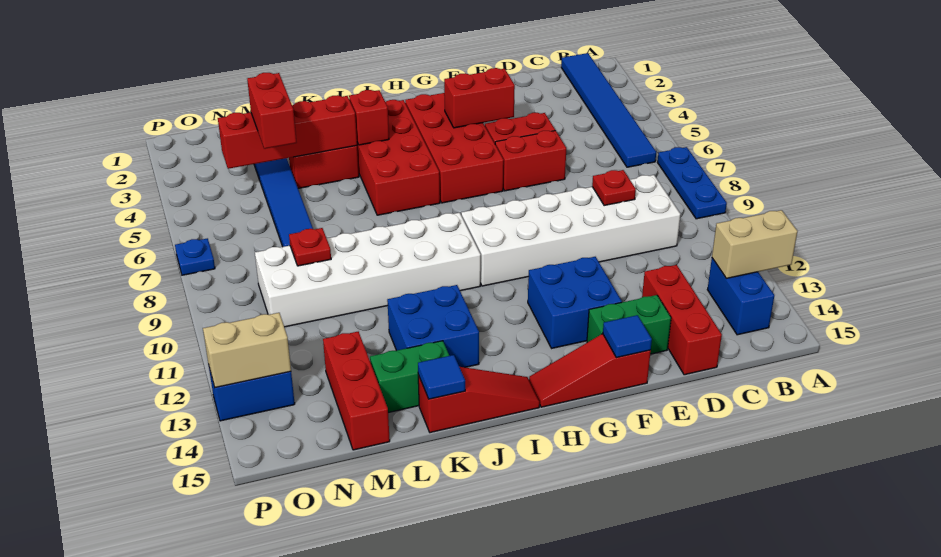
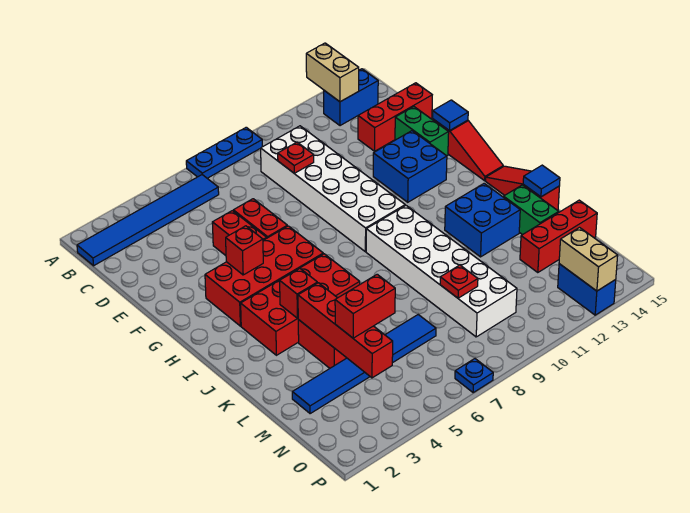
red 1x2 brick [444,68,515,128] -> red 1x1 brick [226,226,263,275]

